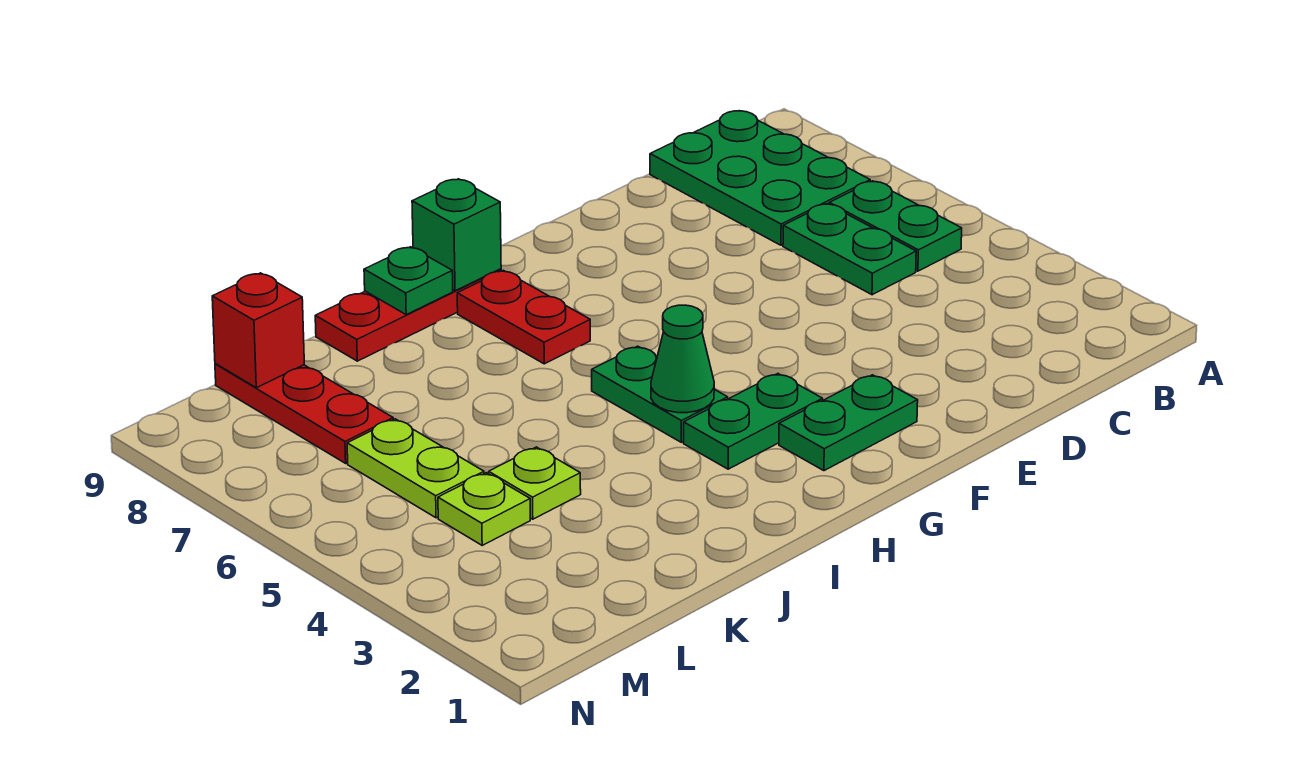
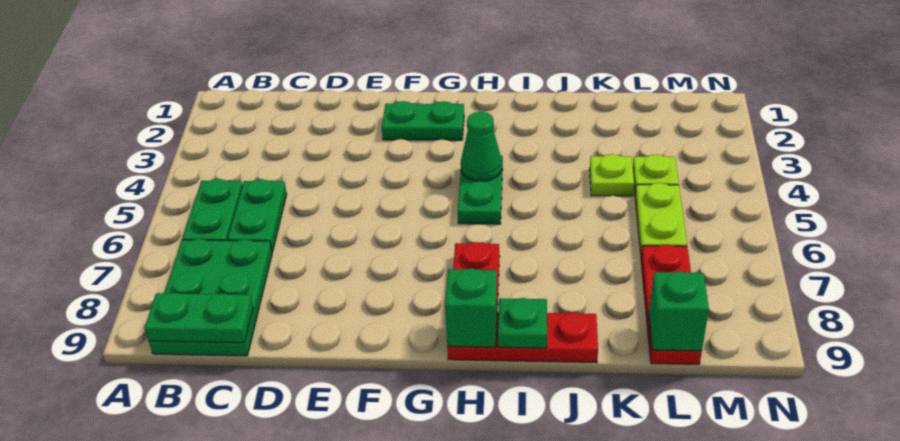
green 1x2 plate [684,374,823,469] -> green 1x2 plate moved to [144,293,253,343]
red 1x1 brick [212,273,304,388] -> green 1x1 brick [649,271,709,351]

